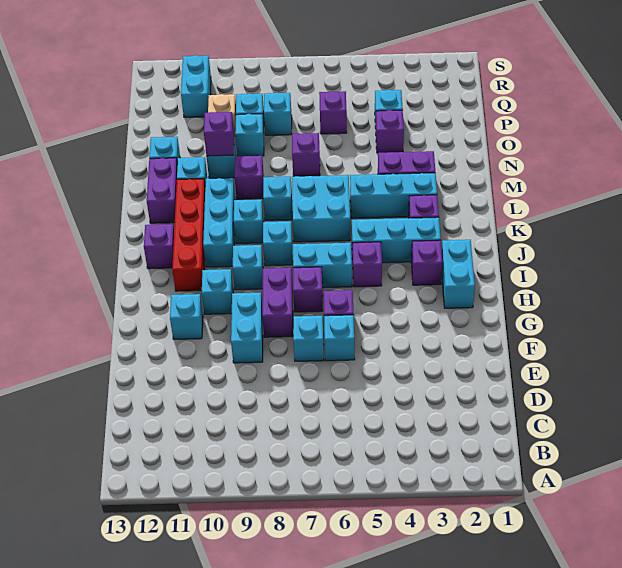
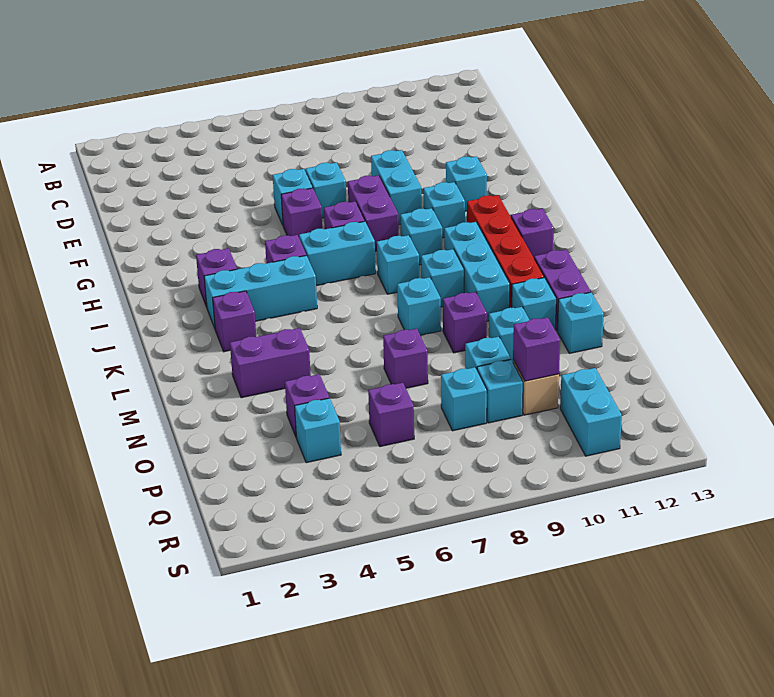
cyan 1x2 brick [442,240,475,308] -> none
cyan 2x2 brick [292,175,350,242] -> none
cyan 1x3 brick [350,173,437,218] -> none
purple 1x1 brick [204,112,234,156] -> purple 1x1 brick moved to [513,317,560,381]

